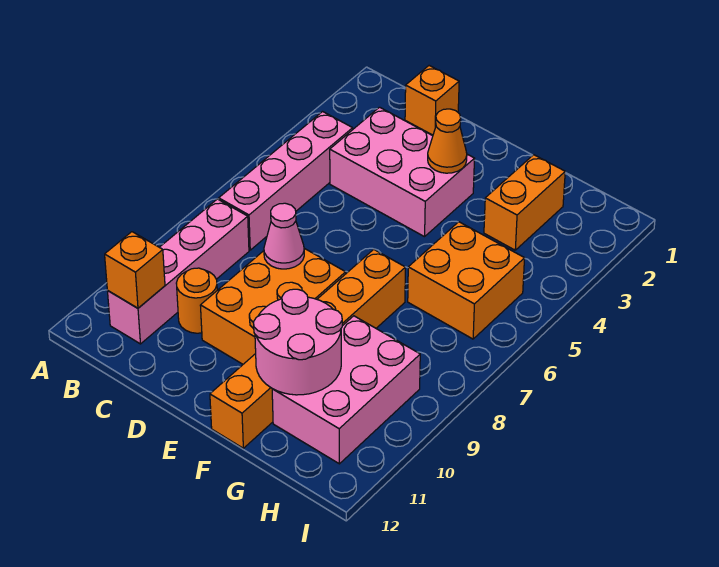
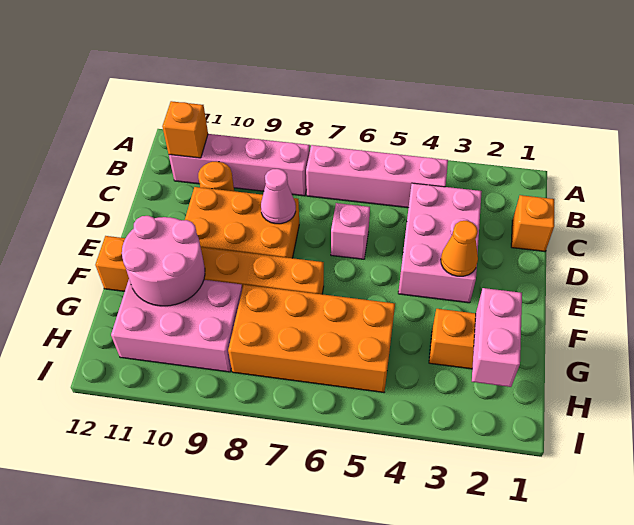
none -> pink 1x1 brick [331,203,370,259]
none -> pink 1x2 brick [472,288,522,387]
orange 2x2 brick [408,222,525,339] -> orange 2x4 brick [228,285,395,392]

